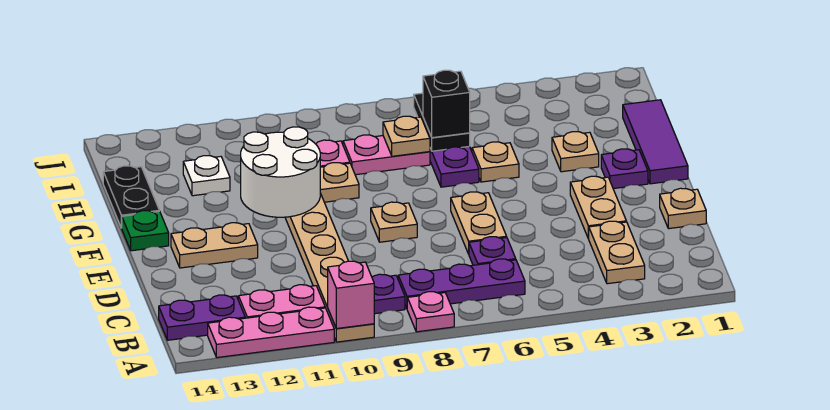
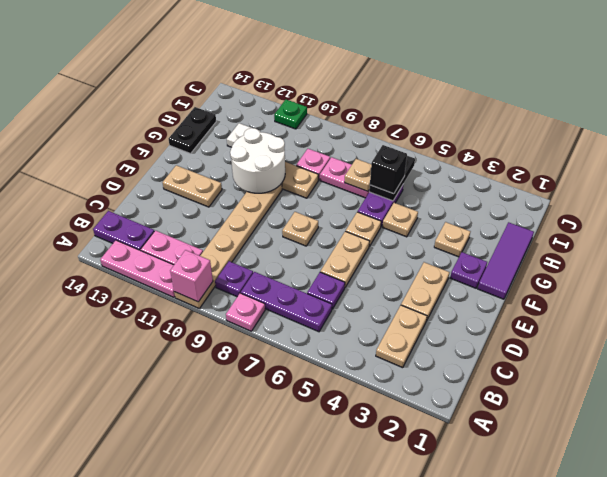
tan 1x1 plate [660,188,706,229] -> tan 1x1 plate moved to [346,212,381,247]
green 1x1 plate [122,211,169,251] -> green 1x1 plate moved to [274,100,307,129]

